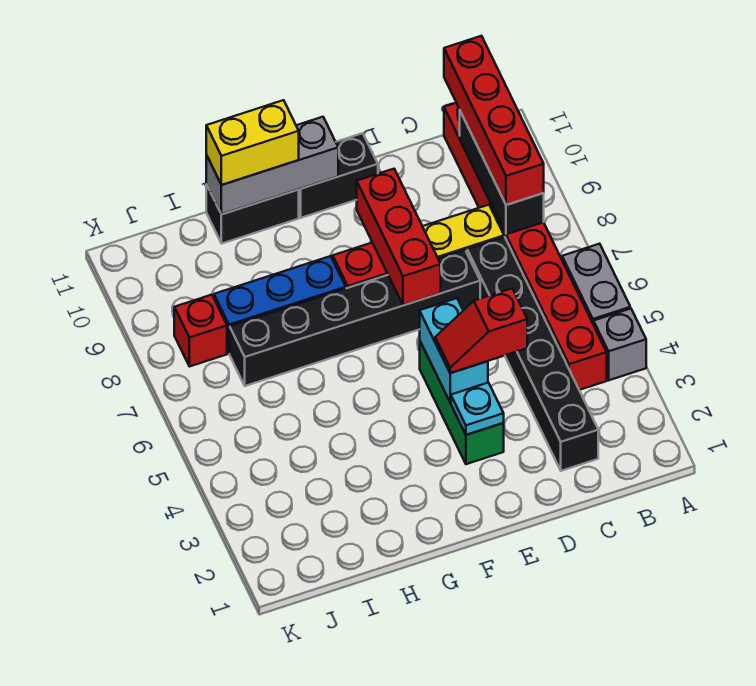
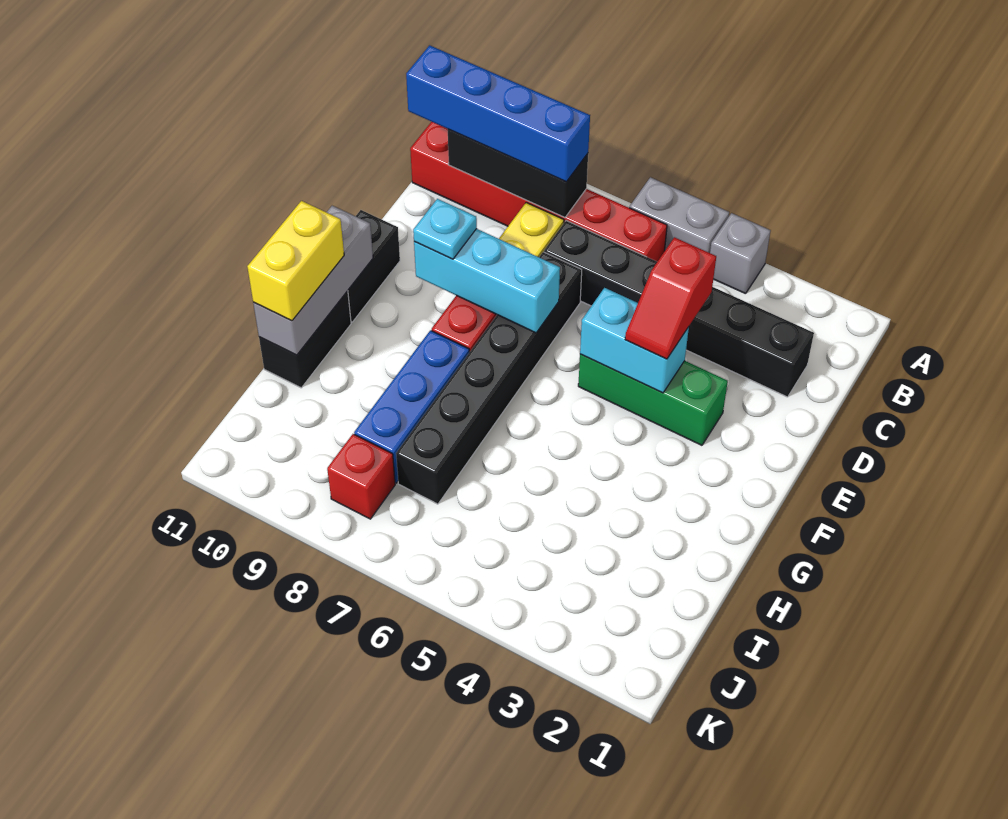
red 1x8 brick [444,103,607,390] -> red 1x6 brick [410,122,667,262]
red 1x4 brick [444,36,544,205] -> blue 1x4 brick [406,45,590,182]
cyan 1x1 plate [451,383,504,435] -> cyan 1x1 plate moved to [413,199,477,259]
red 1x3 brick [357,169,441,305] -> cyan 1x3 brick [414,229,560,333]

